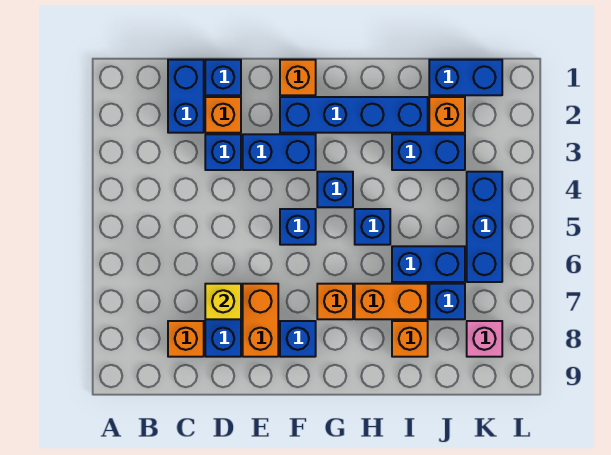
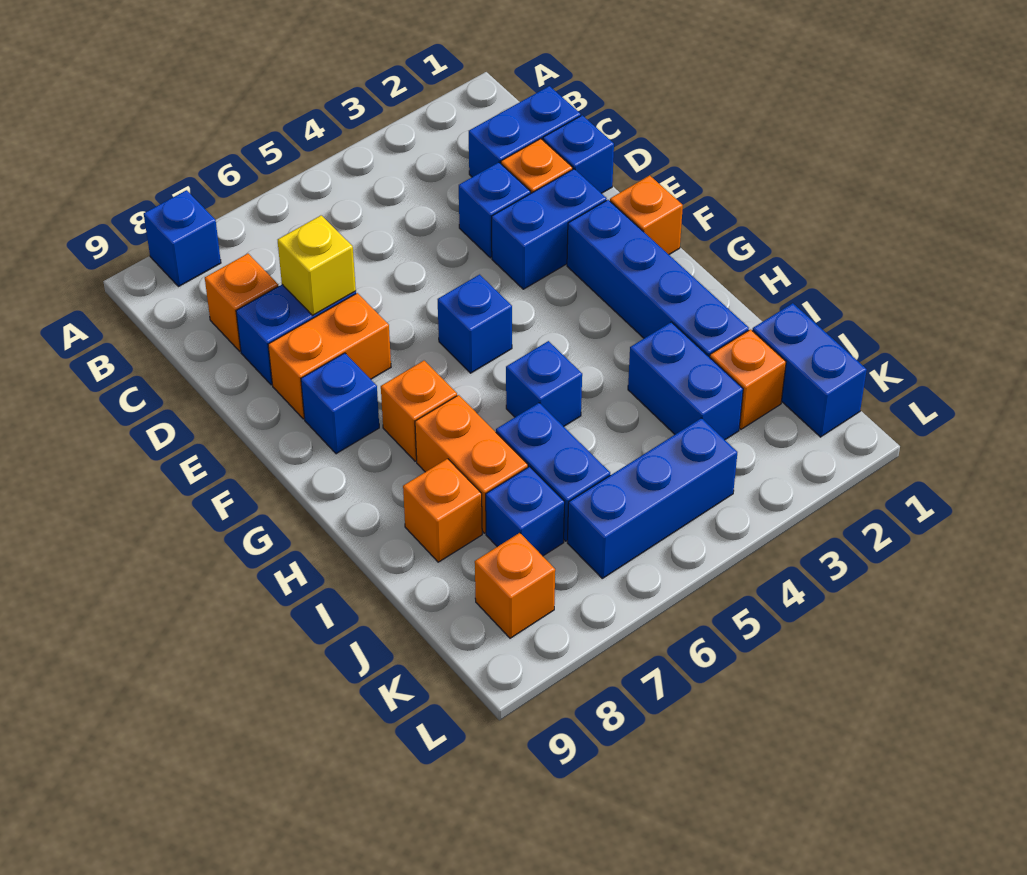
blue 1x2 brick [243,134,316,170] -> blue 1x2 brick turned to [492,169,607,289]
blue 1x1 brick [317,172,353,207] -> blue 1x1 brick moved to [144,190,221,287]
pink 1x1 brick [467,321,502,357] -> orange 1x1 brick [475,533,555,638]

